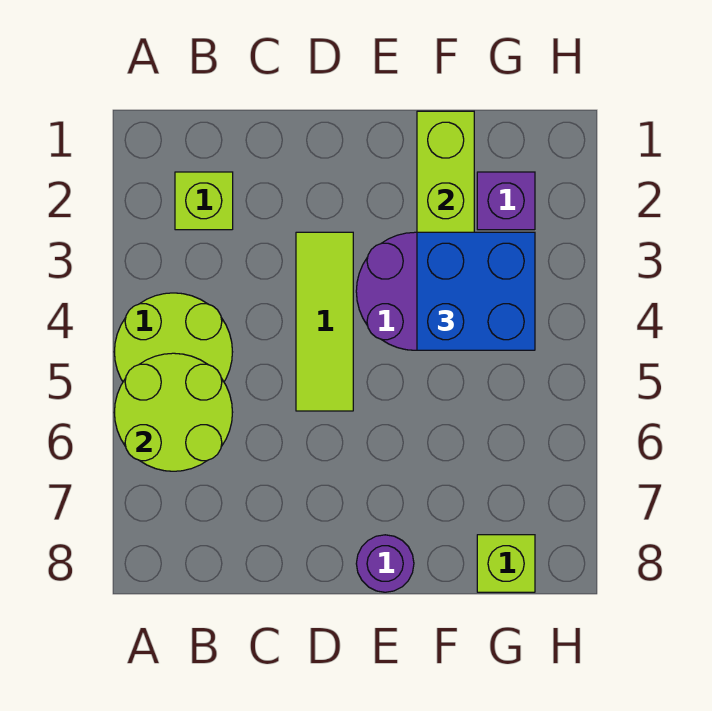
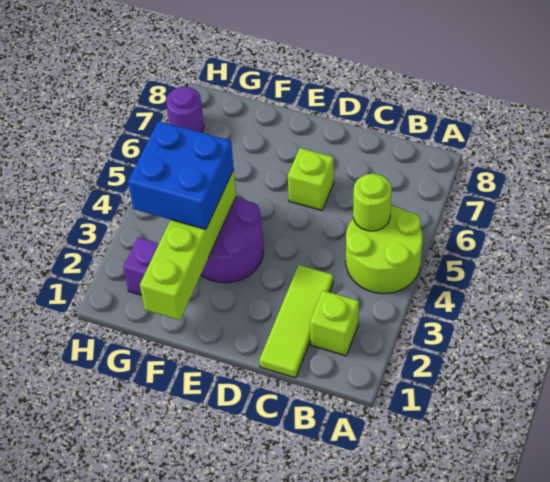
lime 2x2 round brick [114,353,233,471] -> lime 1x1 round brick [353,174,392,231]
lime 1x3 tile [296,232,353,411] -> lime 1x3 tile moved to [259,265,333,378]
purple 1x1 round brick [356,535,414,592] -> purple 1x1 round brick moved to [166,87,204,133]
lime 1x1 brick [477,535,535,592] -> lime 1x1 brick moved to [288,148,334,210]

